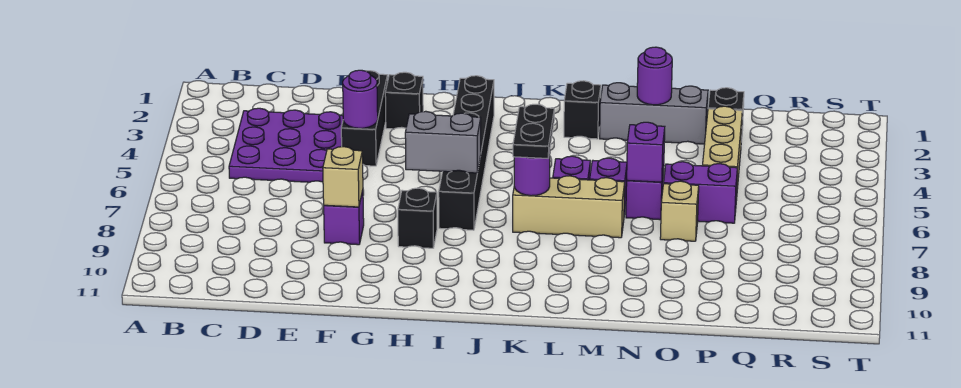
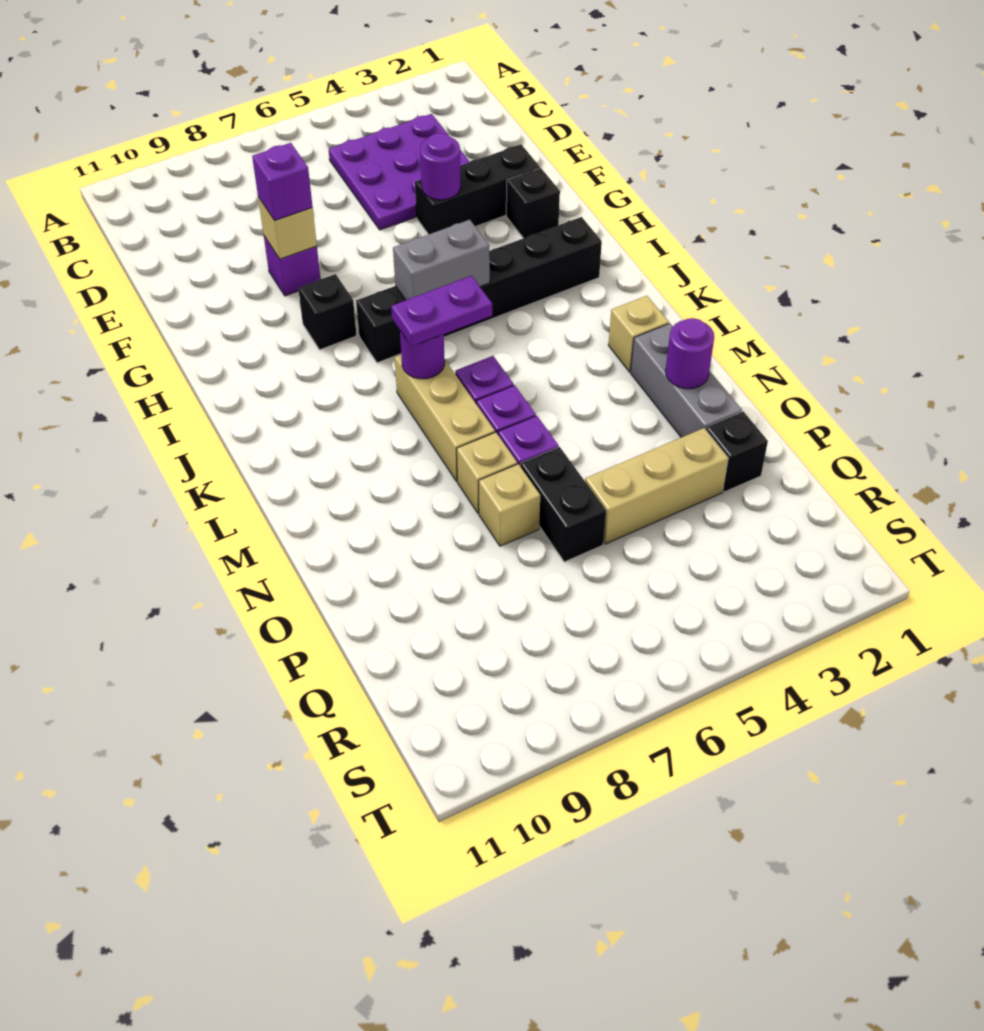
grey 1x2 brick [405,111,481,173] -> grey 1x2 brick turned to [393,220,490,300]
black 1x2 plate [513,104,554,158] -> purple 1x2 plate [391,276,492,346]
black 1x1 brick [564,81,601,139] -> tan 1x1 brick [608,296,669,372]
purple 1x1 brick [627,122,665,182] -> purple 1x1 brick moved to [252,143,313,221]
none -> tan 1x1 brick [457,432,517,513]
purple 1x2 brick [664,162,737,223] -> black 1x2 brick [520,447,606,562]

